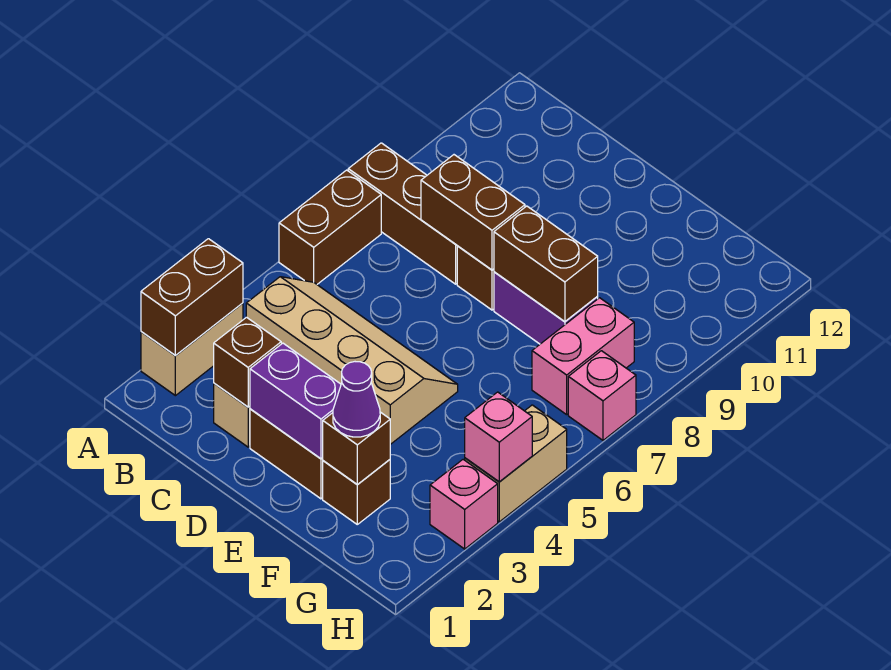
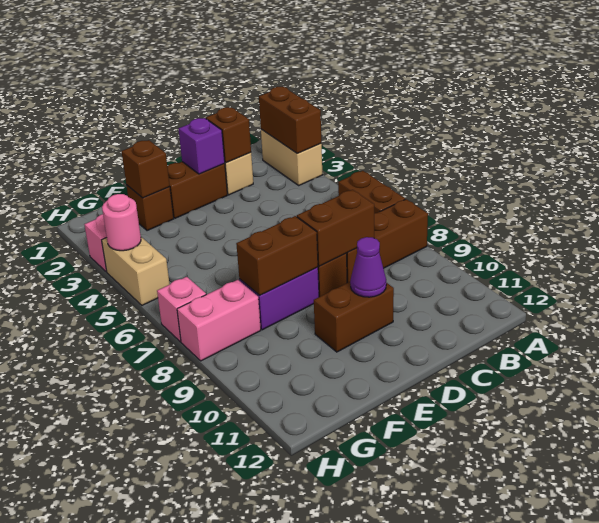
tan 2x4 slope [246,277,458,444] -> none
purple 1x2 brick [250,343,341,459] -> purple 1x1 brick [179,118,225,174]
none -> brown 1x2 brick [314,282,394,352]
purple 1x1 cone [333,362,380,437] -> purple 1x1 cone moved to [350,237,386,297]
pink 1x2 brick [532,298,634,415] -> pink 1x2 brick turned to [177,280,261,361]
pink 1x1 brick [465,392,532,482] -> pink 1x1 round brick [102,194,141,251]

